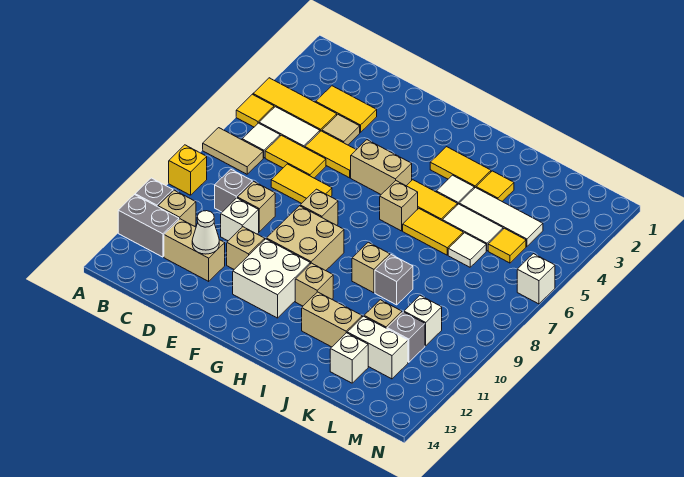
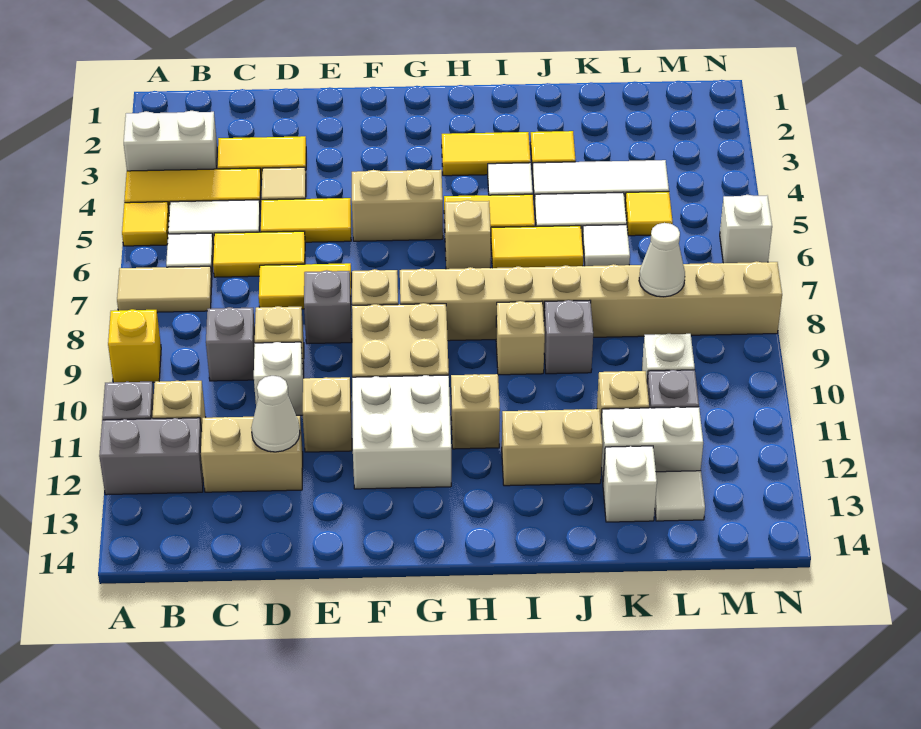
none -> white 1x2 brick [124,111,217,171]
none -> grey 1x1 brick [304,270,352,344]
none -> tan 1x8 brick [400,261,782,341]
none -> white 1x1 cone [639,223,685,297]
none -> white 1x1 tile [655,471,705,521]

